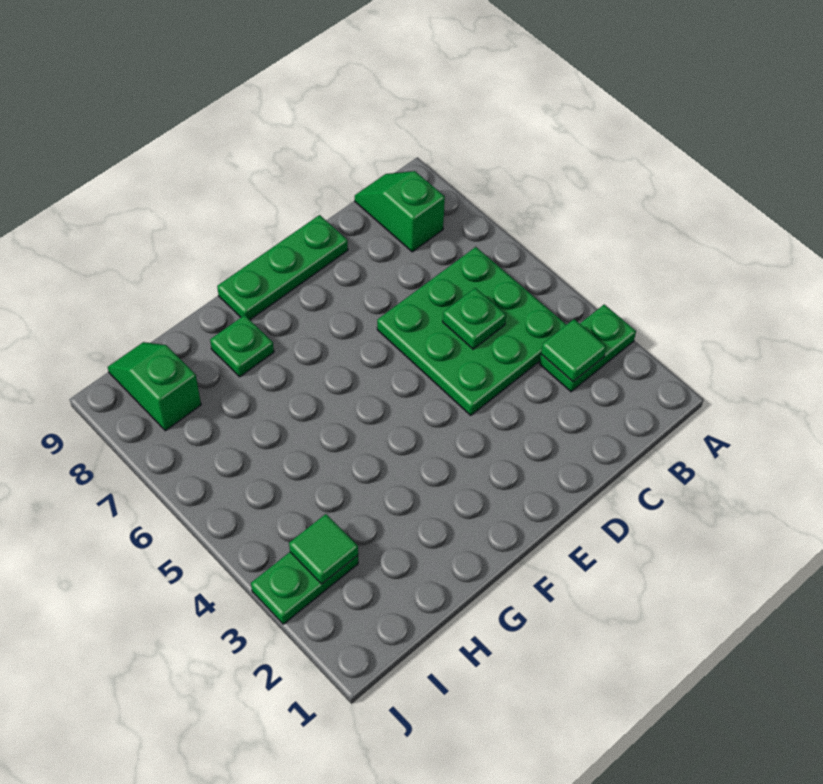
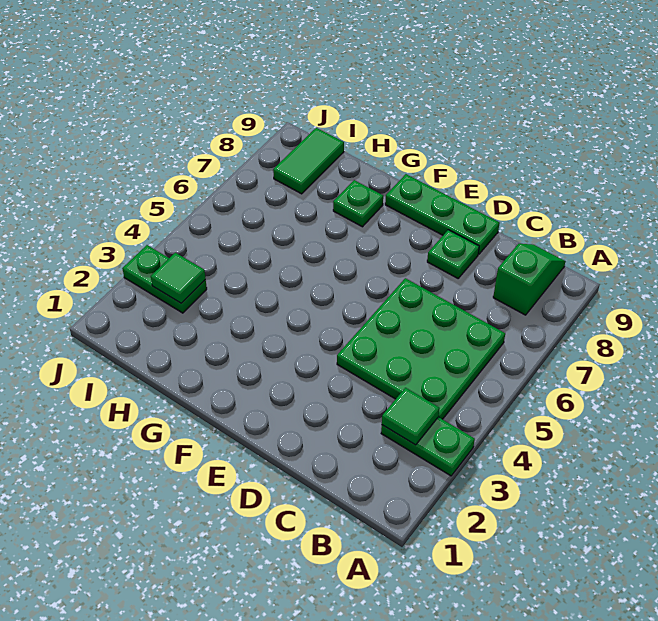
green 1x1 plate [443,288,506,349] -> green 1x1 plate moved to [427,230,479,278]
green 1x2 slope [108,342,201,431] -> green 1x2 tile [273,128,344,194]

